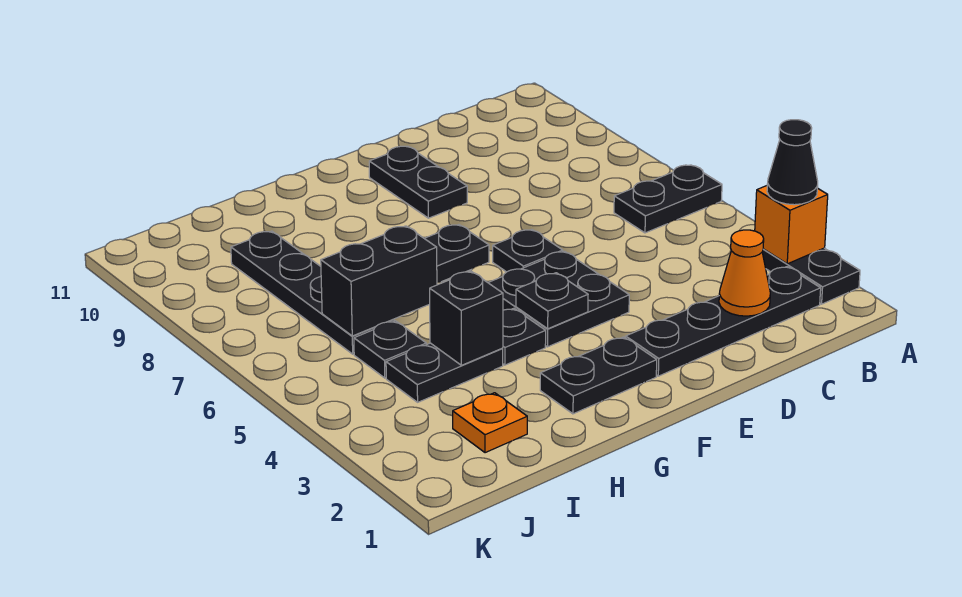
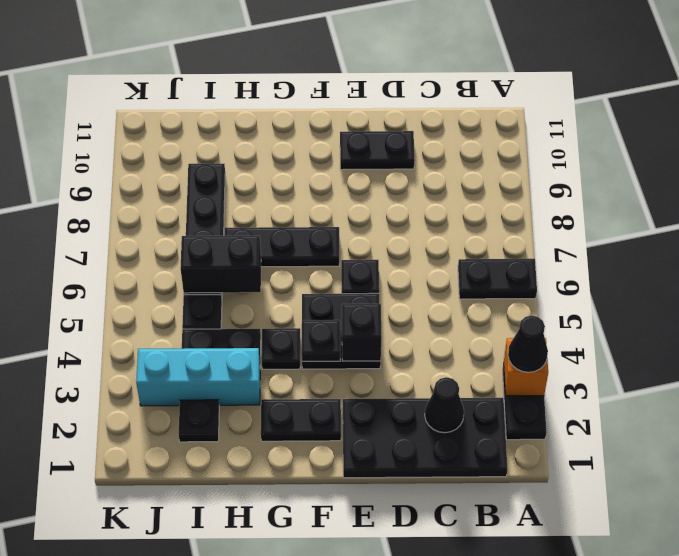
black 1x4 plate [626,267,821,376] -> black 2x4 plate [343,398,507,478]
orange 1x1 cone [719,230,770,316] -> black 1x1 cone [425,377,464,433]
black 1x2 plate [369,146,467,218] -> black 1x2 plate turned to [340,131,415,170]
none -> cyan 1x3 brick [136,348,260,406]
black 1x1 brick [430,271,503,365] -> black 1x1 brick moved to [342,304,382,361]
orange 1x1 plate [453,393,527,453] -> black 1x1 plate [179,400,219,442]

